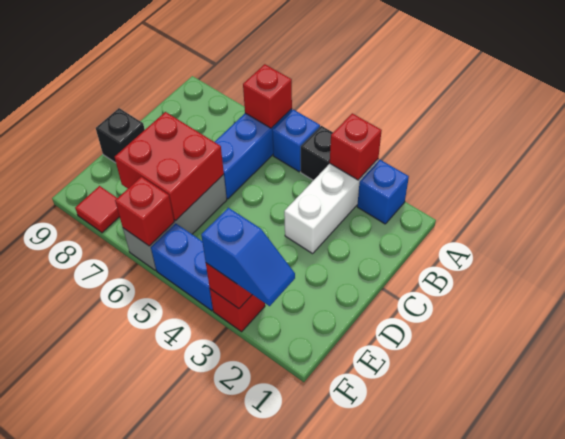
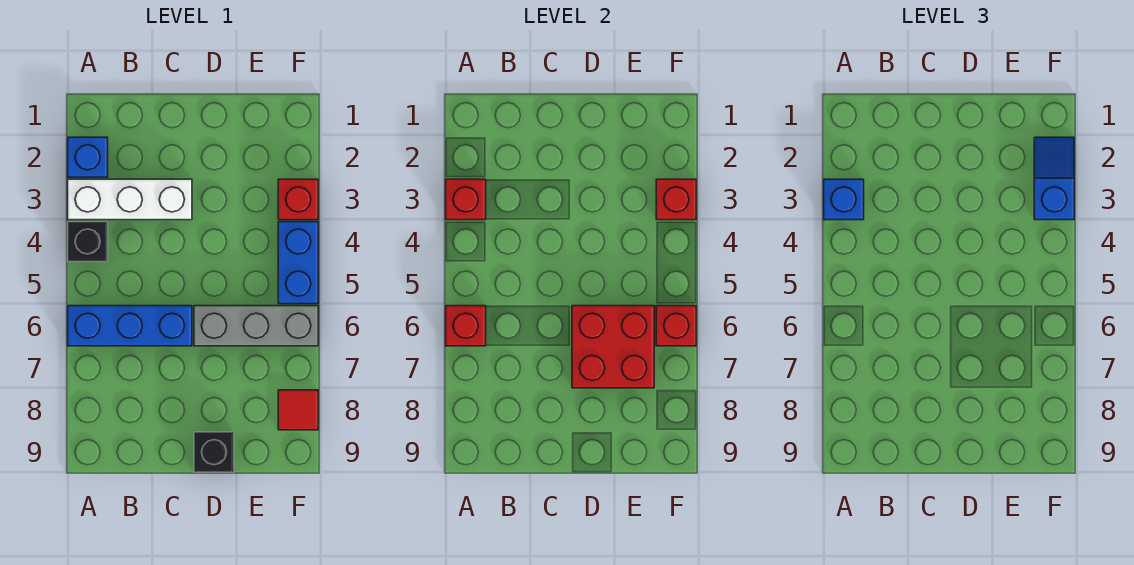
blue 1x1 brick [272,110,320,172] -> blue 1x1 brick moved to [824,179,864,220]

